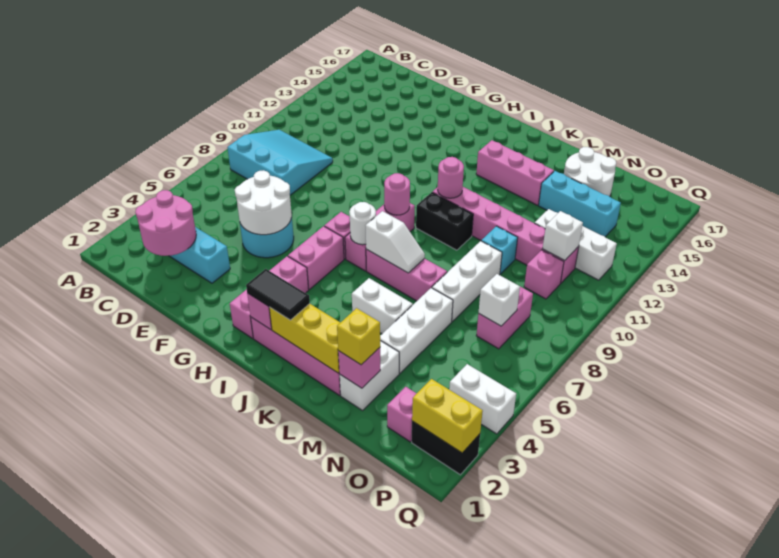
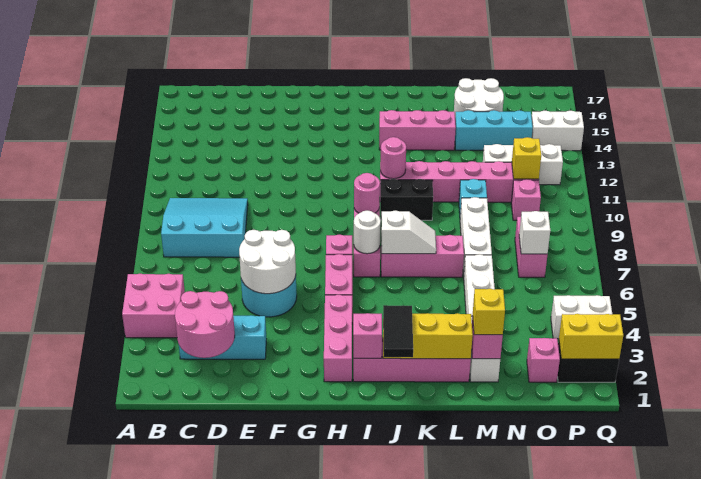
none -> pink 2x2 brick [122,274,185,338]
black 1x2 tile [246,269,310,320] -> black 1x2 tile turned to [383,305,413,357]
white 1x2 brick [352,278,413,334] -> white 1x2 brick moved to [532,111,584,151]
white 1x1 brick [543,211,583,261] -> yellow 1x1 brick [512,137,541,179]

